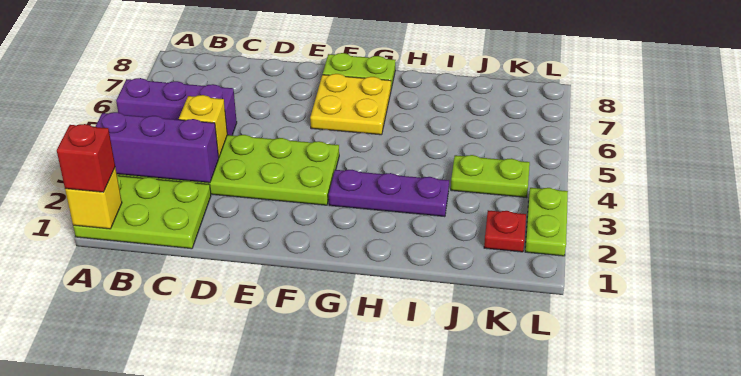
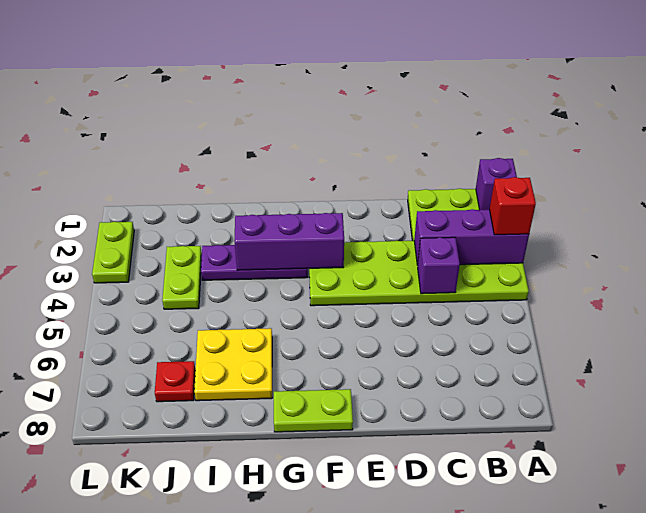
yellow 1x1 brick [65,167,122,229] -> purple 1x1 brick [476,158,517,210]
red 1x1 brick [57,124,115,192] -> red 1x1 brick moved to [489,177,536,235]
purple 1x3 brick [116,78,237,135] -> purple 1x3 brick moved to [234,213,344,270]
yellow 1x1 brick [179,95,227,157] -> purple 1x1 brick [417,237,460,294]
yellow 2x2 plate [310,74,391,135] -> yellow 2x2 plate moved to [194,328,272,401]
lime 1x2 plate [451,155,530,198] -> lime 1x2 plate turned to [162,246,202,309]
red 1x1 plate [484,210,526,252] -> red 1x1 plate moved to [155,361,195,402]

